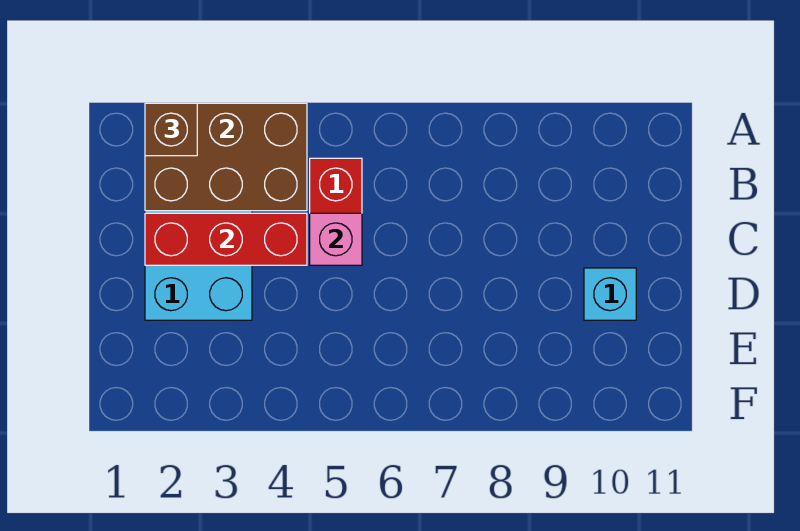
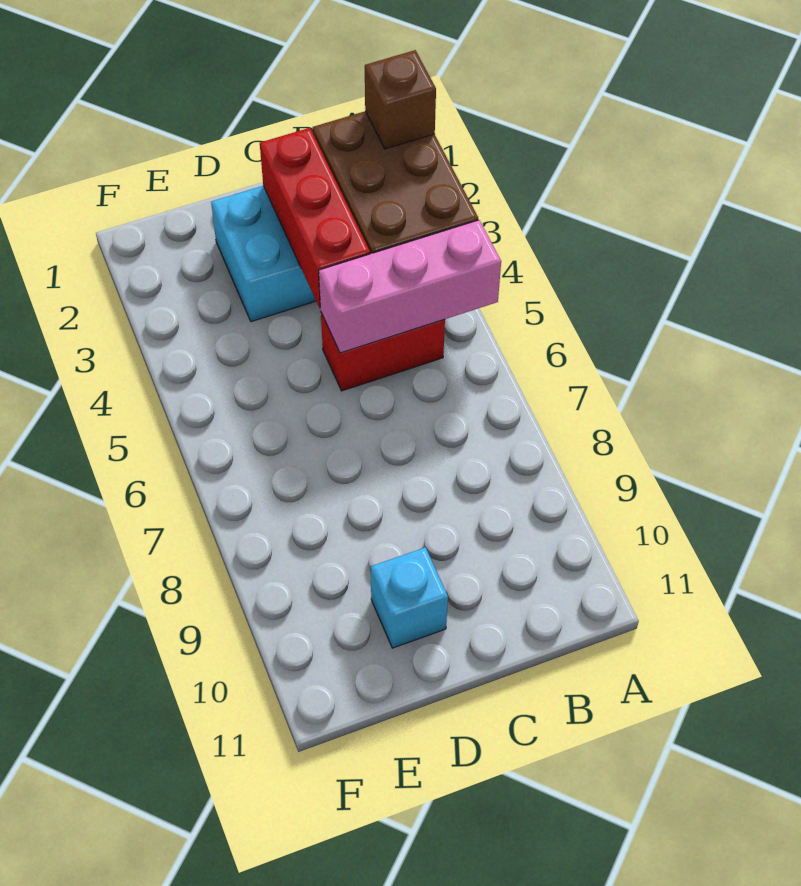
pink 1x1 brick [310,213,362,265] -> pink 1x3 brick [319,220,501,353]

